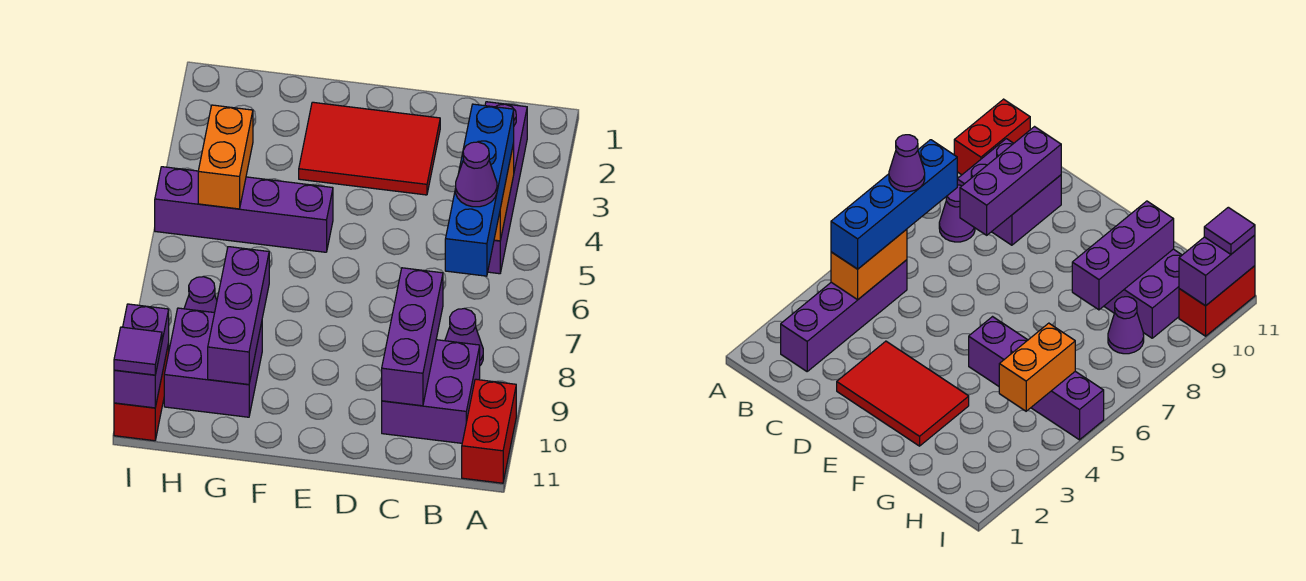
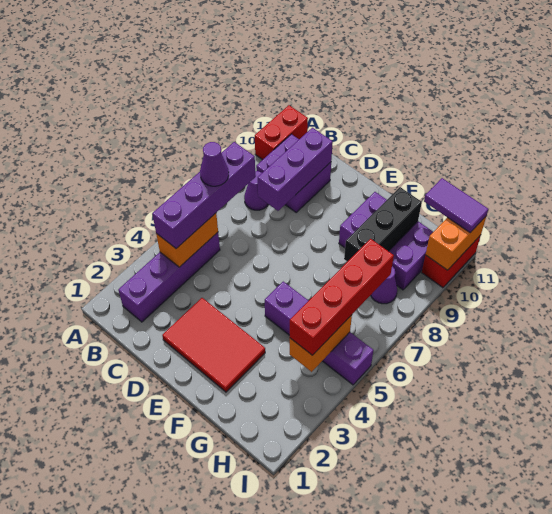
blue 1x4 brick [445,104,514,276] -> purple 1x4 brick [152,142,256,248]
purple 1x3 brick [208,247,269,385] -> black 1x3 brick [344,187,422,262]
purple 2x2 brick [164,308,262,417] -> purple 2x3 brick [339,192,433,290]
none -> red 1x4 brick [290,239,394,355]
purple 1x2 brick [114,304,169,408] -> orange 1x2 brick [426,217,486,270]
purple 1x1 tile [114,327,162,375] -> purple 1x2 tile [424,178,488,233]

